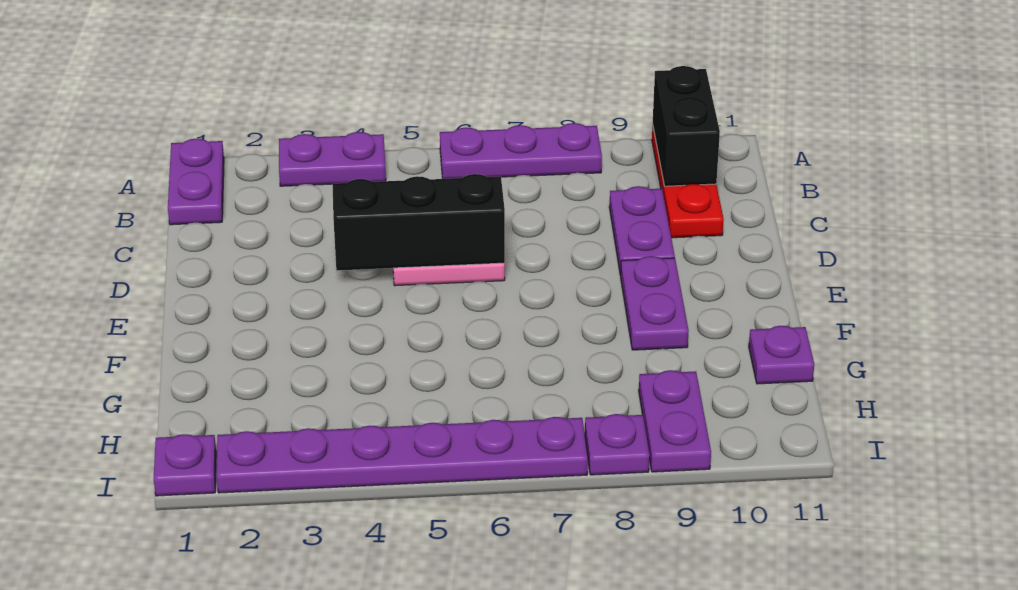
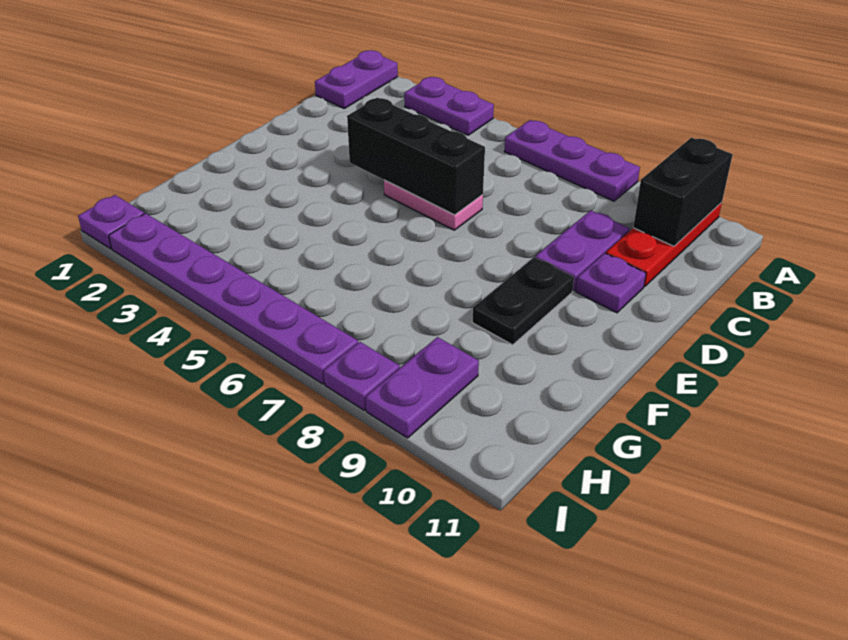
purple 1x2 plate [621,256,689,350] -> black 1x2 plate [472,257,574,345]
purple 1x1 plate [749,326,814,384] -> purple 1x1 plate moved to [576,253,646,313]

